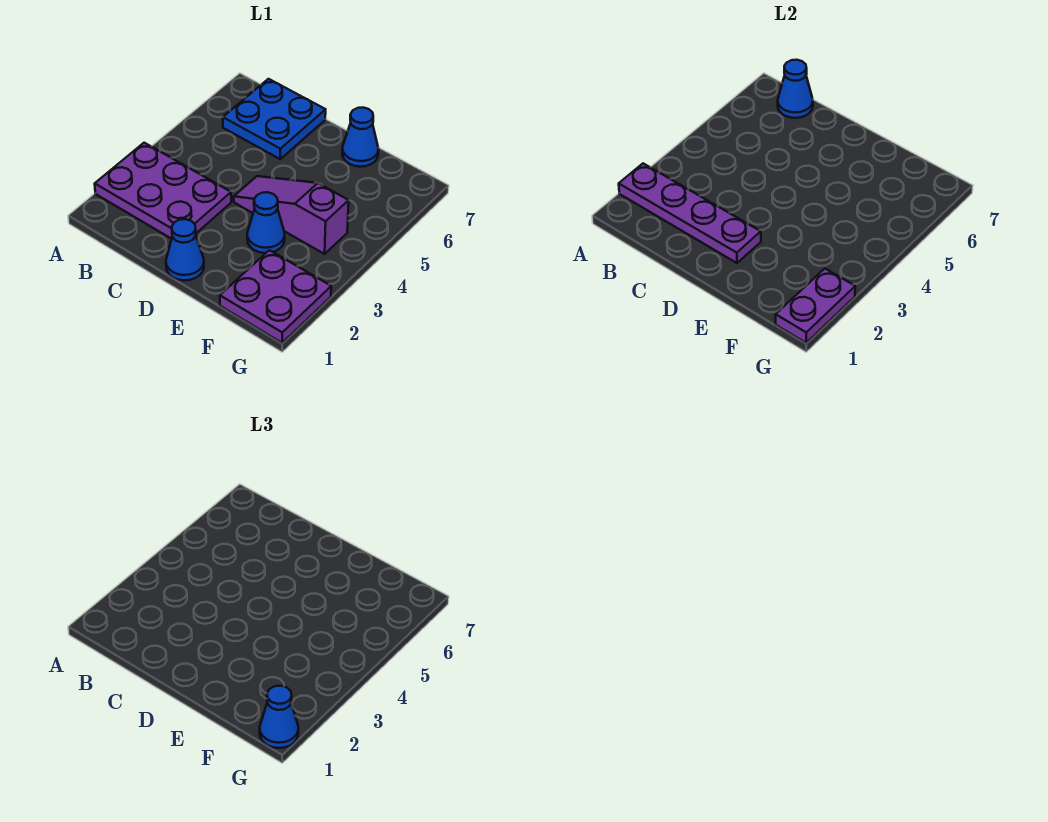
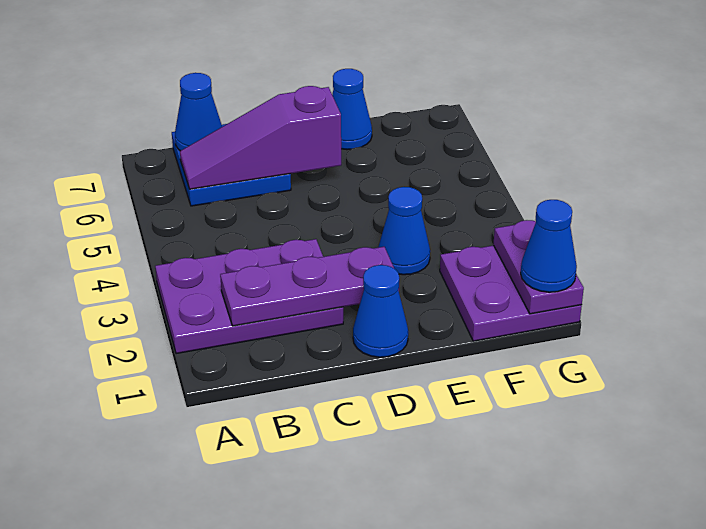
purple 1x4 plate [619,163,761,263] -> purple 1x3 plate [220,247,399,326]
purple 1x3 slope [234,176,349,254] -> purple 1x3 slope moved to [180,86,341,189]

